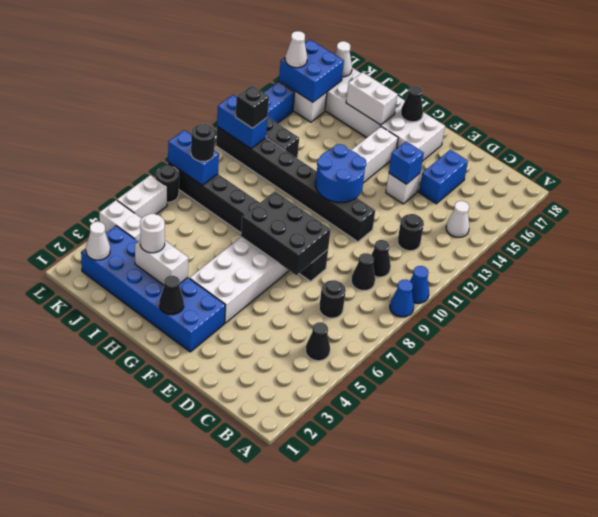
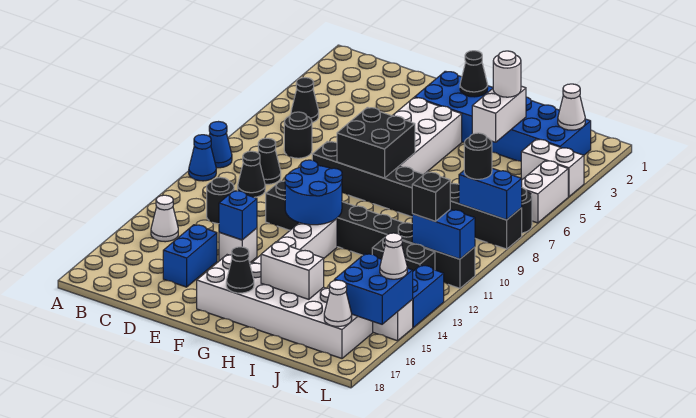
black 2x3 brick [241,191,331,275] -> black 2x2 brick [337,107,415,178]
white 1x2 brick [135,241,188,285] -> white 1x2 brick turned to [472,86,526,142]

